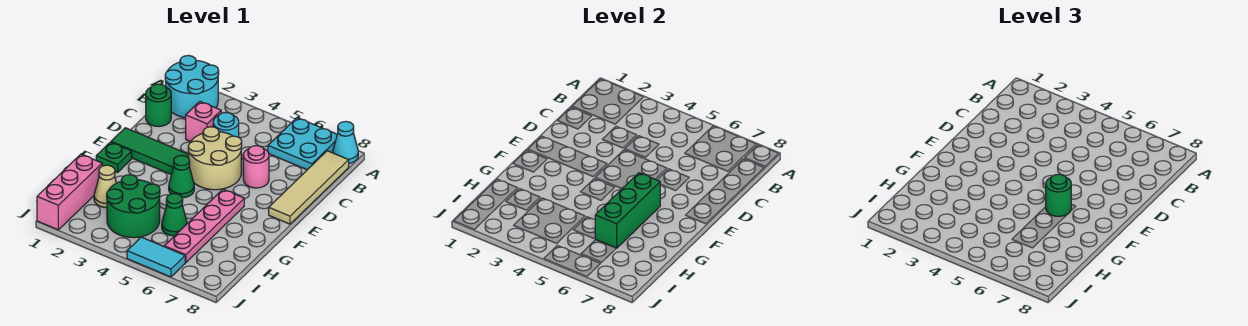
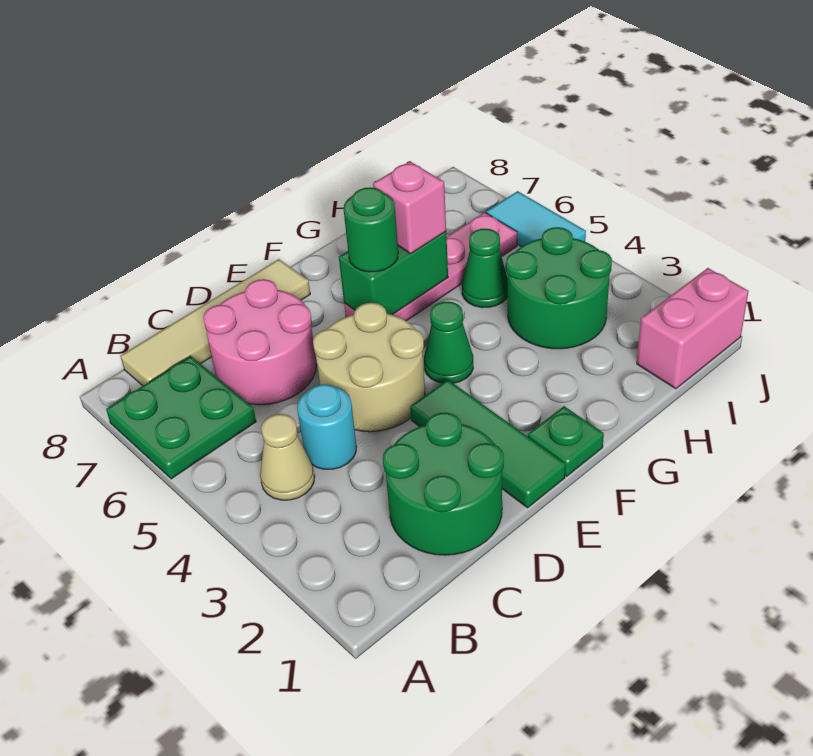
cyan 2x2 round brick [165,56,219,118] -> none
cyan 2x2 plate [268,118,337,170] -> green 2x2 plate [106,356,256,479]
cyan 1x1 cone [333,122,358,163] -> none
green 1x1 round brick [146,84,171,127] -> green 2x2 round brick [383,412,504,555]
pink 1x1 brick [186,102,221,142] -> pink 1x1 brick moved to [373,161,446,254]
pink 1x1 round brick [243,146,269,188] -> pink 2x2 round brick [203,279,316,405]
green 1x3 brick [595,173,660,248] -> green 1x2 brick [339,231,448,315]
pink 1x3 brick [37,154,102,230] -> pink 1x2 brick [637,268,749,389]
tan 1x1 cone [94,165,116,208] -> tan 1x1 cone moved to [260,414,315,500]

